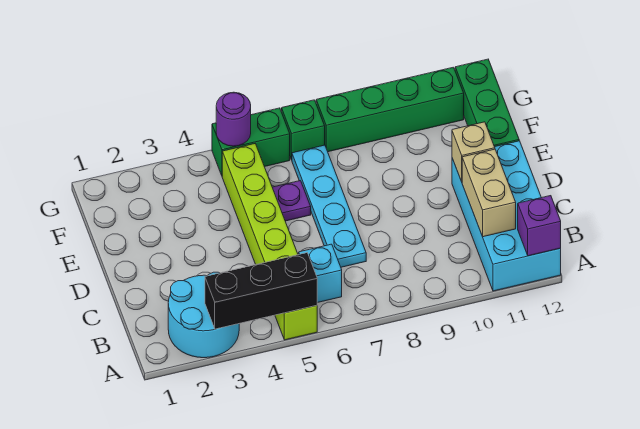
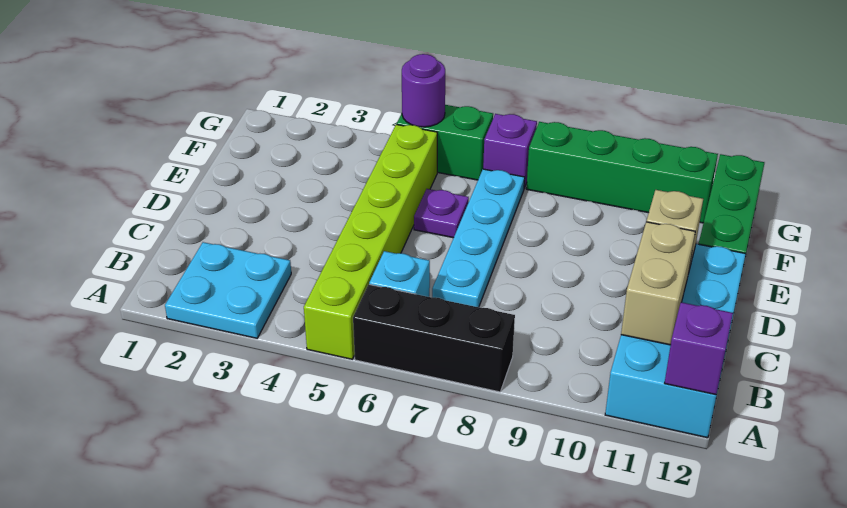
cyan 2x2 round brick [168,272,239,358] -> cyan 2x2 plate [165,242,291,338]
black 1x3 brick [205,253,317,329] -> black 1x3 brick moved to [353,284,515,392]
green 1x1 brick [282,100,325,160] -> purple 1x1 brick [483,114,537,188]

